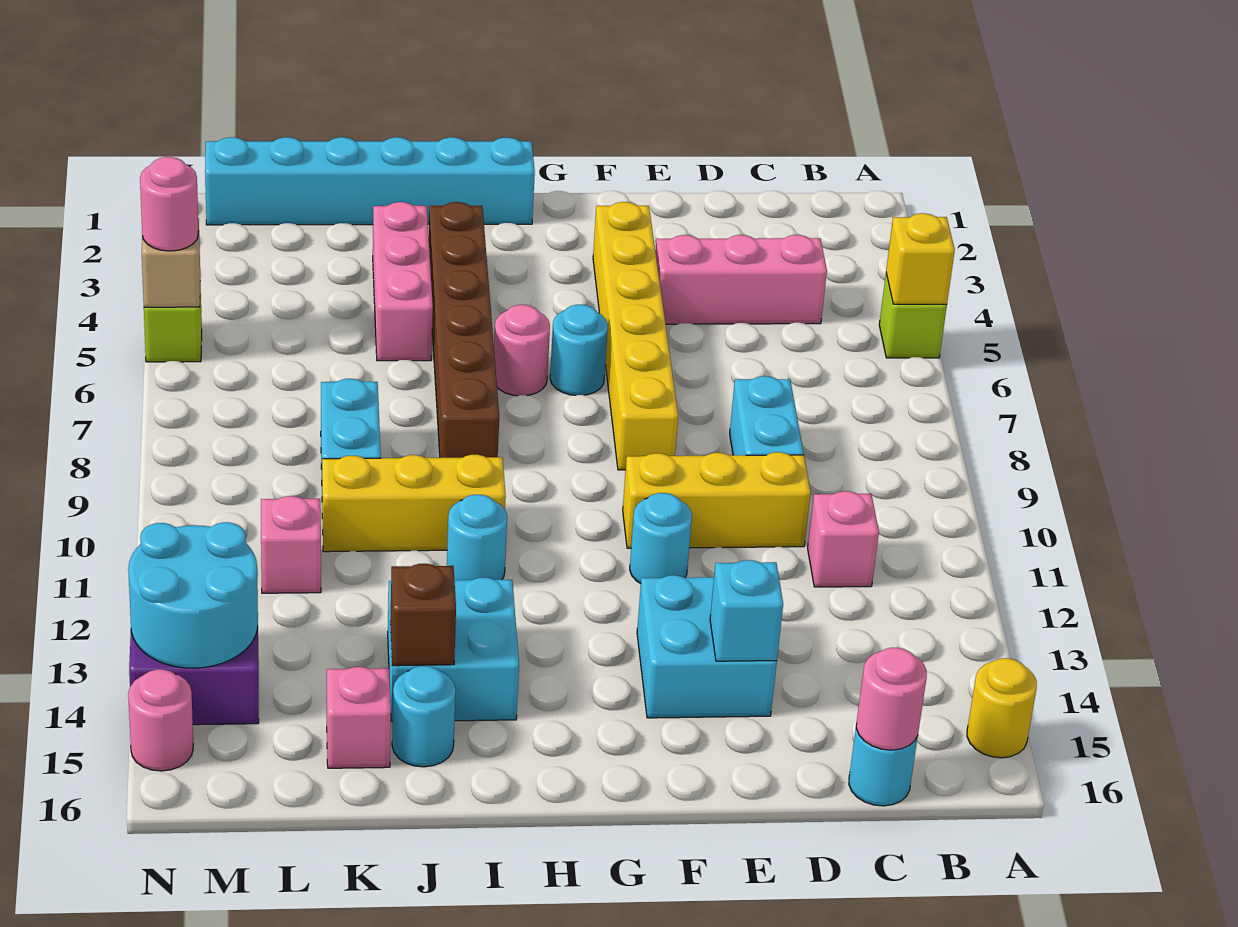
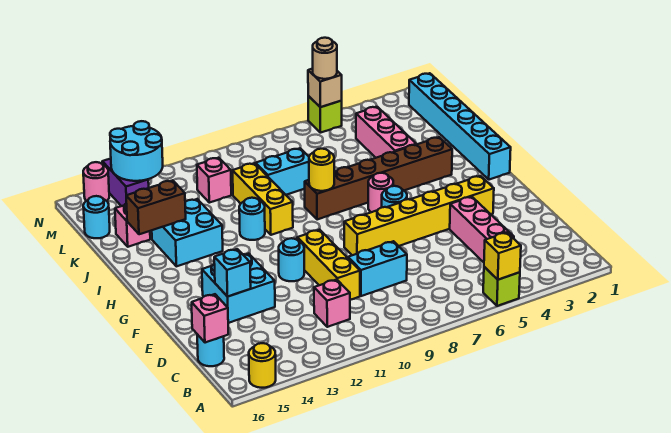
pink 1x1 round brick [856,647,927,750] -> pink 1x1 brick [192,294,228,343]
none -> yellow 1x1 round brick [309,149,334,191]
pink 1x3 brick [373,202,433,361] -> pink 1x3 brick turned to [356,107,416,158]
brown 1x1 brick [390,564,456,666] -> brown 1x2 brick [126,180,186,234]
cyan 1x1 round brick [392,666,456,767] -> cyan 1x1 round brick moved to [83,196,110,238]
pink 1x1 round brick [140,157,198,251] -> tan 1x1 round brick [313,38,337,79]

